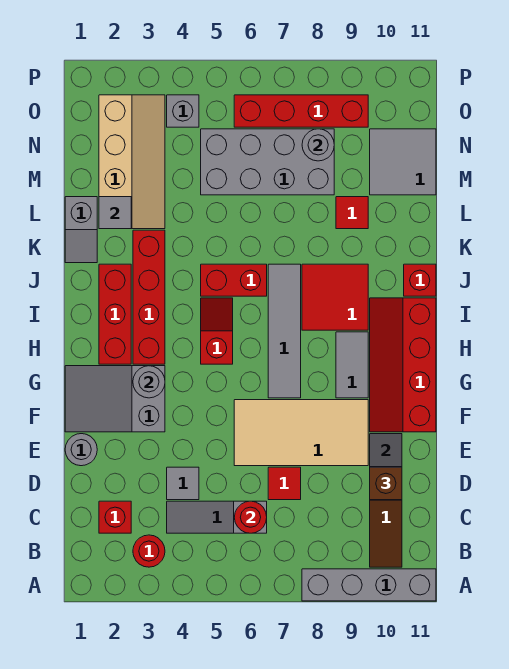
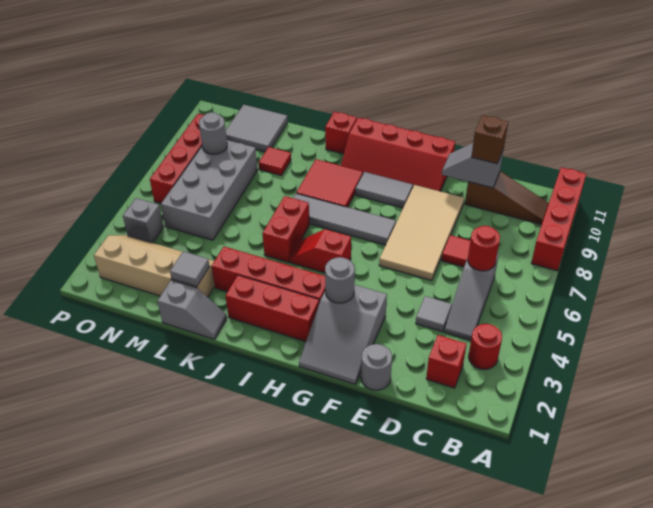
grey 1x4 brick [302,569,436,601] -> red 1x4 brick [531,167,586,271]

